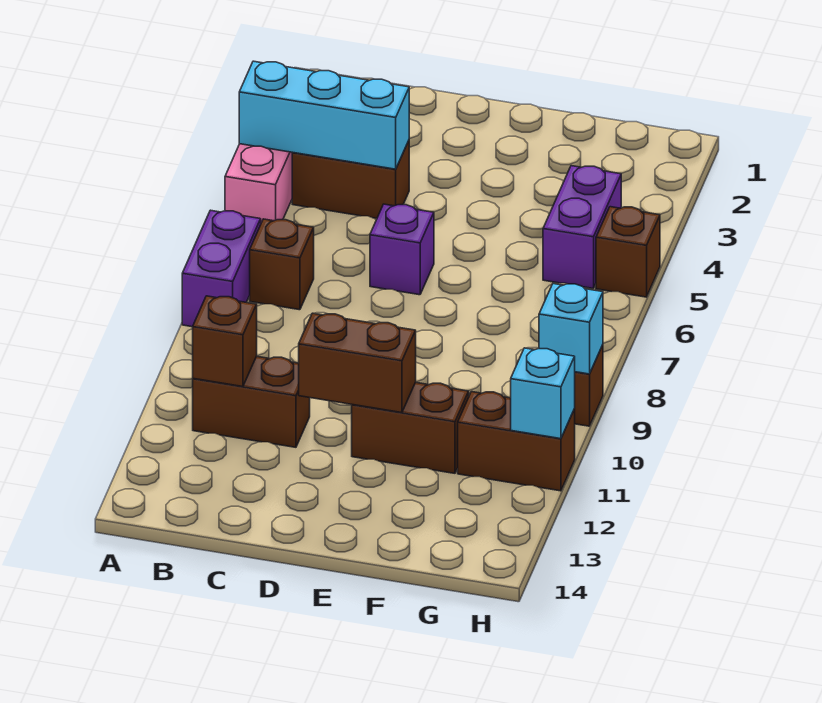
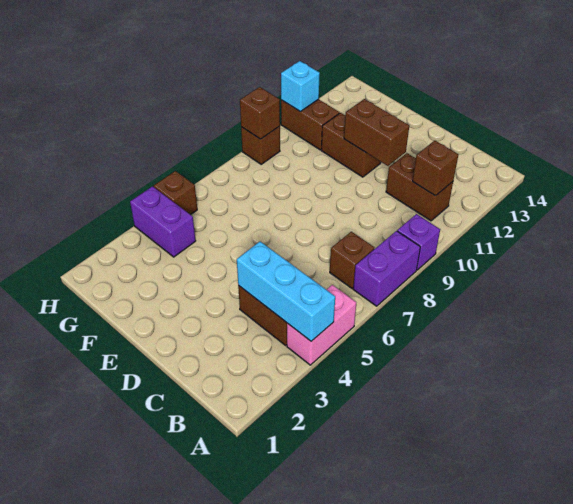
purple 1x1 brick [370,204,434,295] -> purple 1x1 brick moved to [397,214,440,270]
purple 1x2 brick [543,166,621,288] -> purple 1x2 brick turned to [130,186,196,257]
cyan 1x1 brick [539,284,603,374] -> brown 1x1 brick [240,87,280,139]

